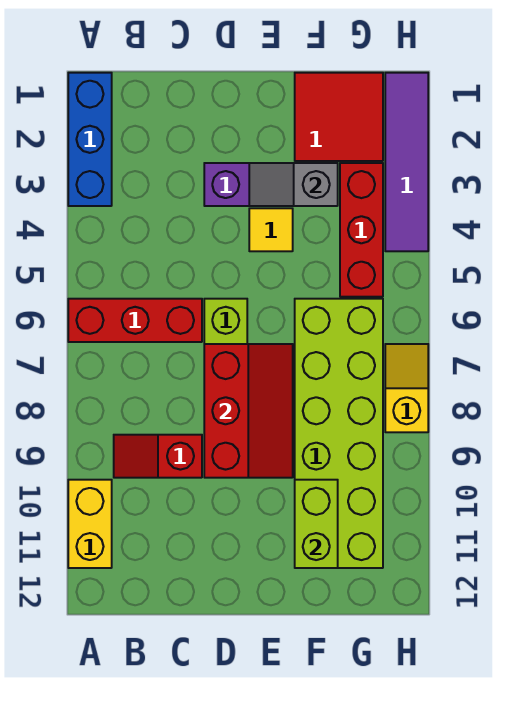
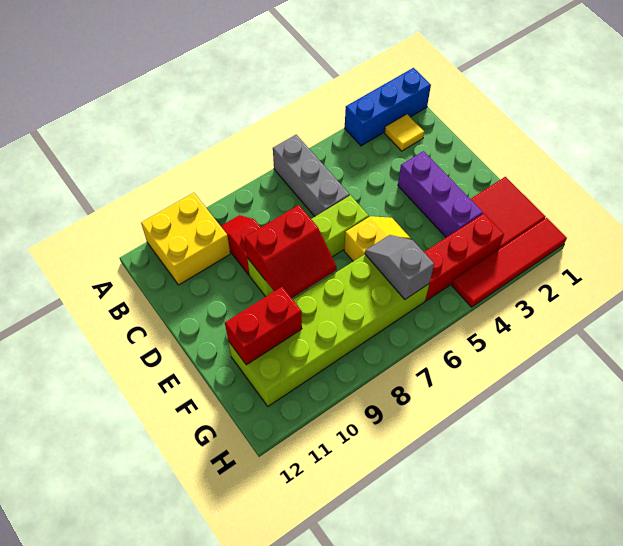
red 1x3 brick [68,299,202,342] -> grey 1x3 brick [273,135,350,216]
yellow 1x2 brick [68,480,112,568] -> yellow 2x2 brick [141,193,230,285]
red 2x3 slope [204,344,293,478] -> red 2x2 slope [245,205,337,298]
grey 1x2 slope [249,163,338,206] -> grey 1x2 slope moved to [365,235,434,299]
yellow 1x1 tile [249,208,293,251] -> yellow 1x1 tile moved to [385,114,424,151]
lime 1x2 brick [295,480,338,568] -> red 1x2 brick [225,287,302,365]
purple 1x4 tile [385,73,428,251] -> red 1x4 tile [452,218,567,307]
yellow 1x2 slope [385,344,428,432] -> yellow 1x2 slope moved to [344,216,410,261]

